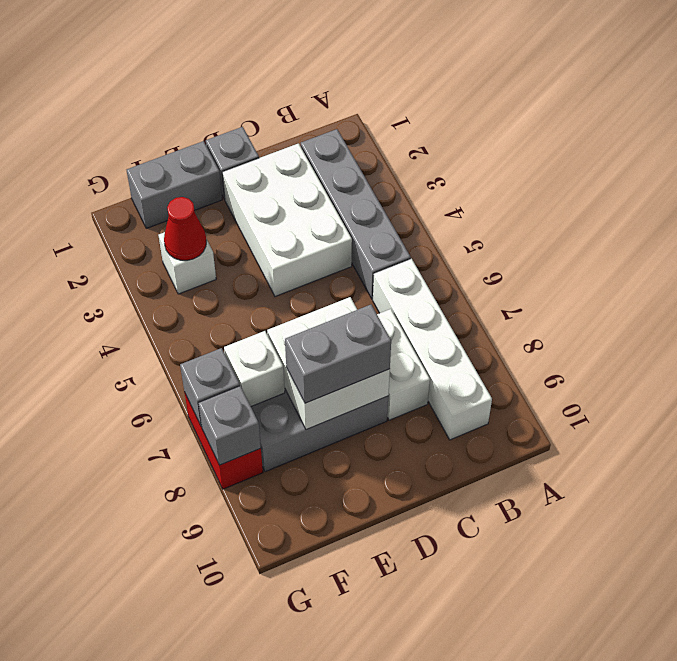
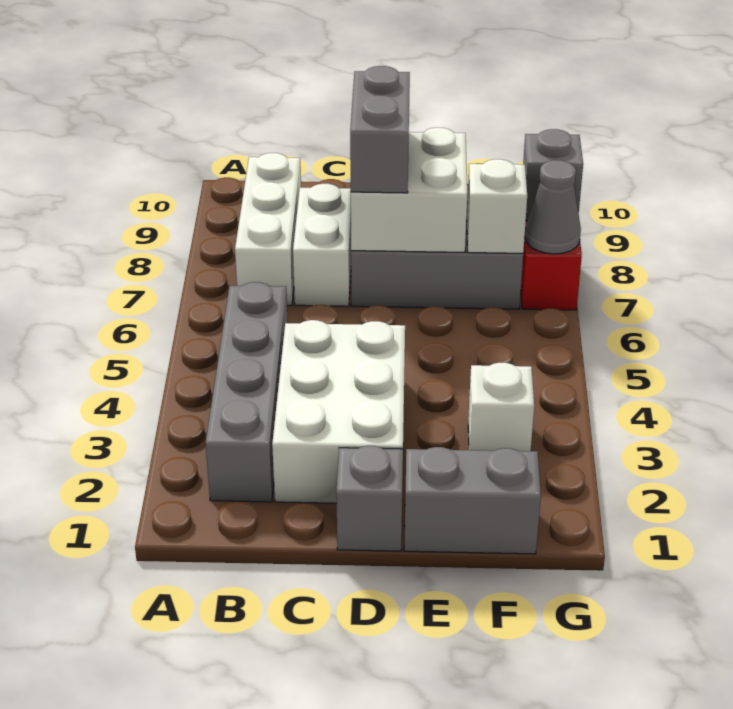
white 1x4 brick [373,259,492,440] -> white 1x3 brick [235,153,301,305]
grey 1x2 brick [285,305,391,403] -> grey 1x2 brick turned to [350,66,410,193]
red 1x1 cone [164,197,206,260] -> none
grey 1x1 brick [180,348,240,427] -> grey 1x1 cone [525,160,581,254]

